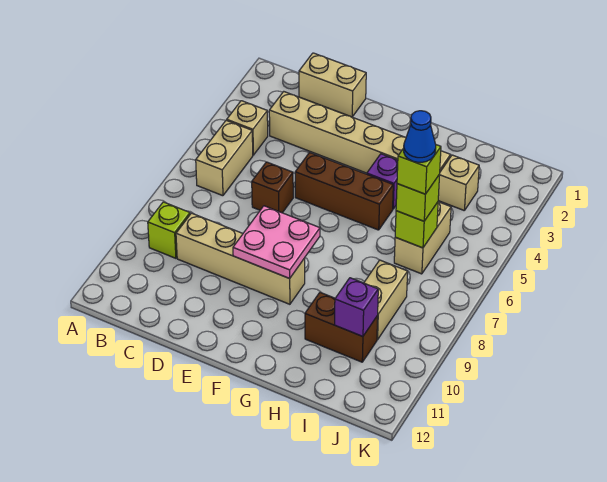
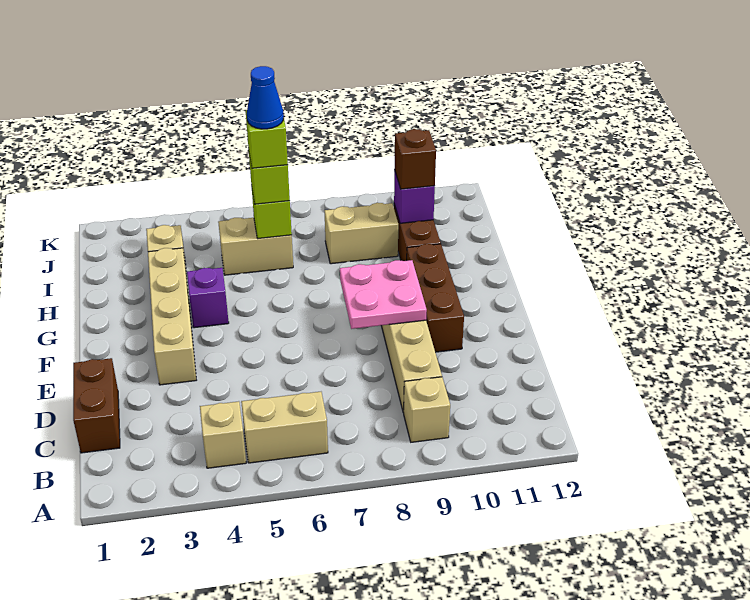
lime 1x1 brick [148,202,190,258] -> tan 1x1 brick [404,377,450,442]
tan 1x2 brick [299,53,366,117] -> brown 1x2 brick [73,358,120,453]
tan 1x6 brick [269,92,451,173] -> tan 1x4 brick [148,248,196,385]
brown 1x1 brick [252,162,293,213] -> brown 1x1 brick moved to [395,129,436,189]
brown 1x3 brick [295,152,393,230] -> brown 1x3 brick moved to [407,244,464,352]

